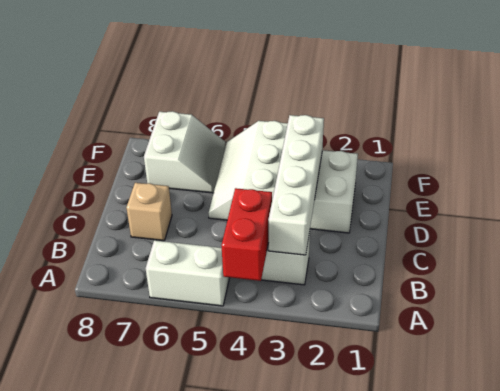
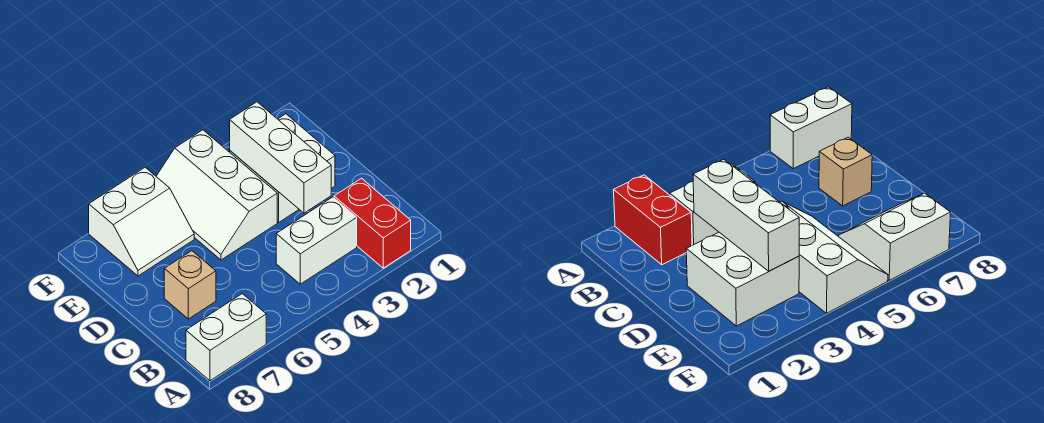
red 1x2 brick [222,188,272,281] -> red 1x2 brick moved to [334,178,411,268]
white 1x2 brick [146,240,230,306] -> white 1x2 brick moved to [186,294,266,381]
white 1x4 brick [268,115,324,255] -> white 1x3 brick [230,102,331,213]
white 2x2 slope [144,111,226,193] -> white 2x2 slope turned to [89,167,194,276]

